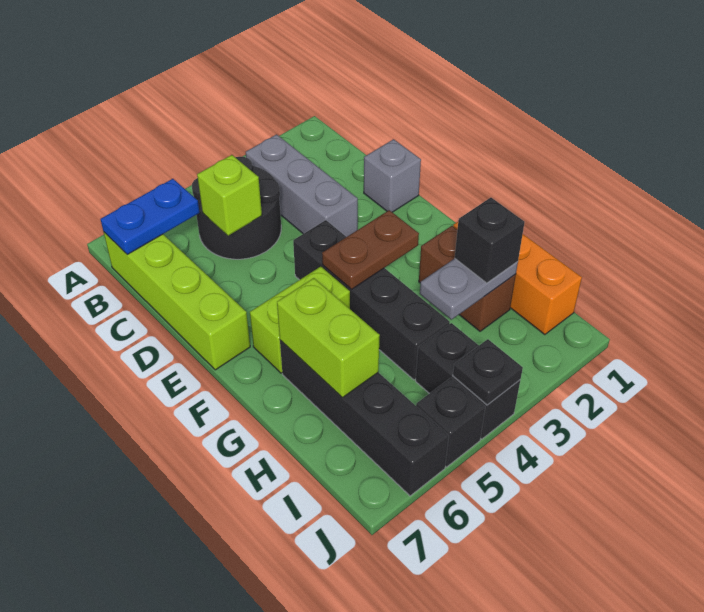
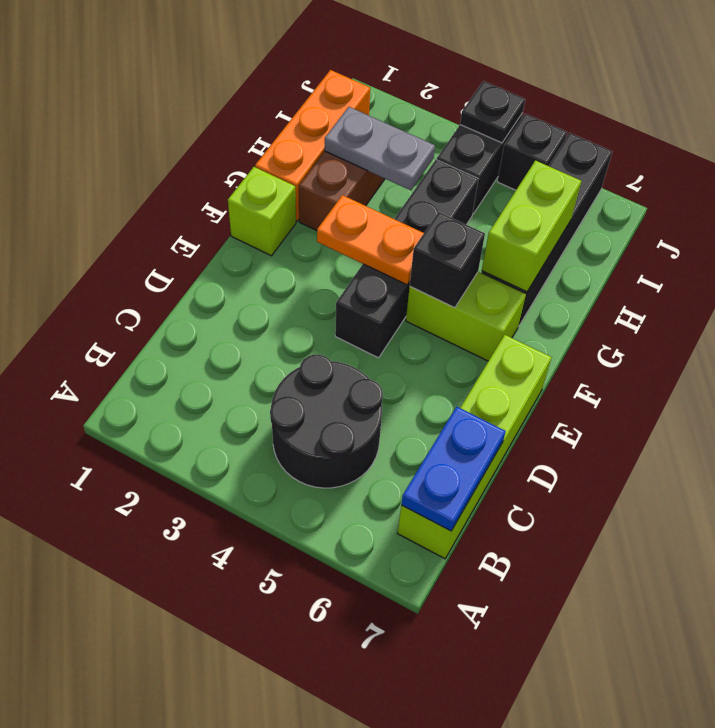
grey 1x3 brick [246,134,358,237] -> none
blue 1x2 plate [100,179,200,254] -> blue 1x2 plate turned to [401,407,506,531]
lime 1x1 brick [197,155,262,235] -> lime 1x1 brick moved to [228,167,296,256]
grey 1x1 brick [364,139,421,212] -> none
brown 1x2 plate [322,210,419,289] -> orange 1x2 plate [317,195,424,285]
black 1x1 brick [455,198,525,283] -> black 1x1 brick moved to [410,212,485,308]

